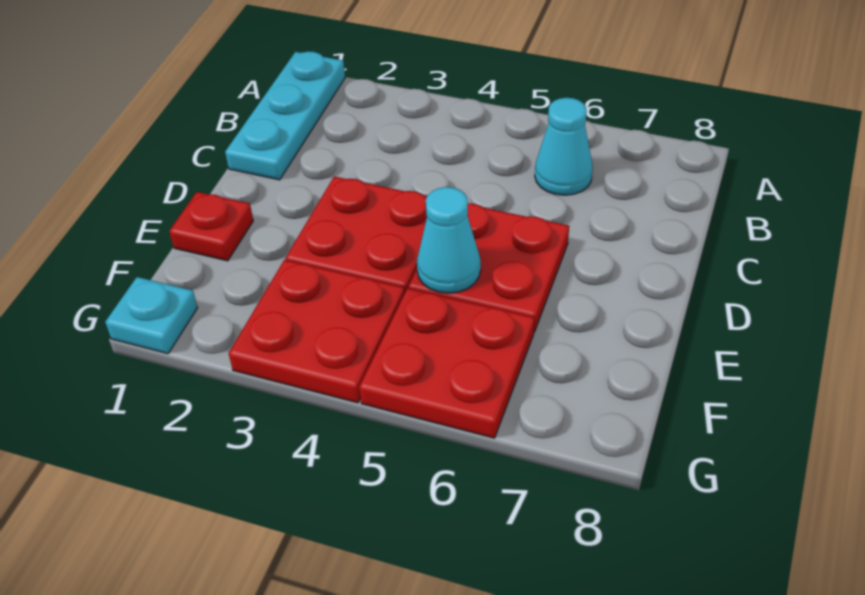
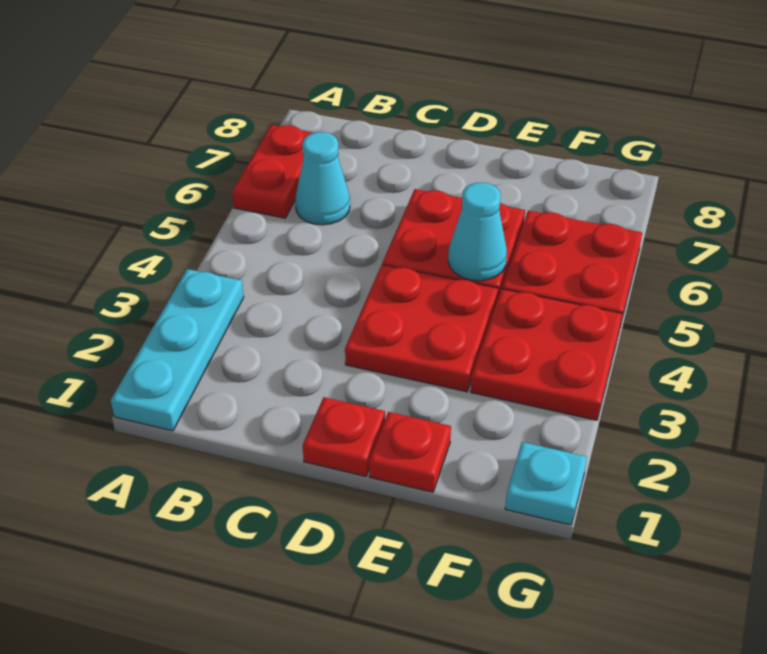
cyan 1x3 plate [225,51,345,180] -> cyan 1x3 plate turned to [111,269,244,431]
none -> red 1x2 plate [232,125,312,218]
none -> red 1x1 plate [303,397,385,476]

